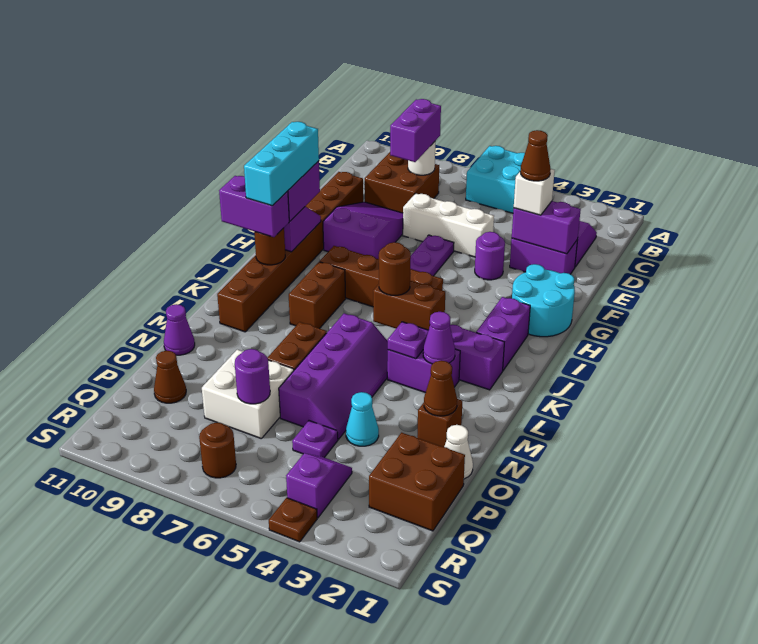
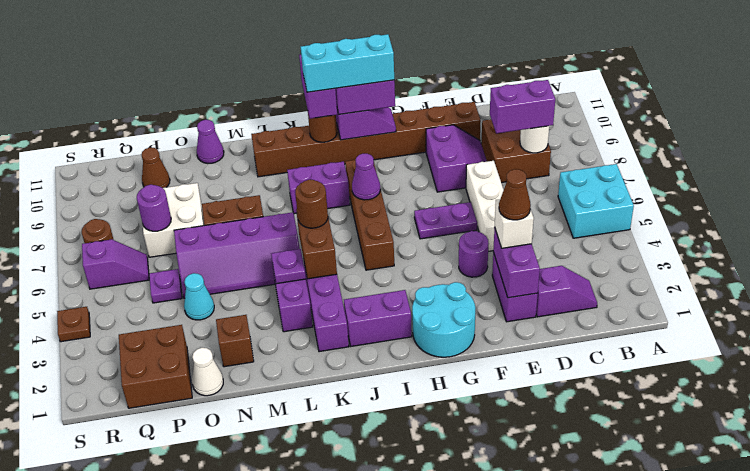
purple 2x3 slope [323,202,403,259] -> purple 2x2 slope [426,125,487,192]
brown 1x2 brick [289,262,346,329] -> purple 1x2 brick [287,161,350,214]
purple 1x1 cone [423,312,455,364] -> purple 1x1 cone moved to [352,154,380,200]
brown 1x1 cone [424,361,457,416] -> none
purple 1x2 slope [286,453,352,518] -> purple 1x2 slope moved to [82,239,149,289]

